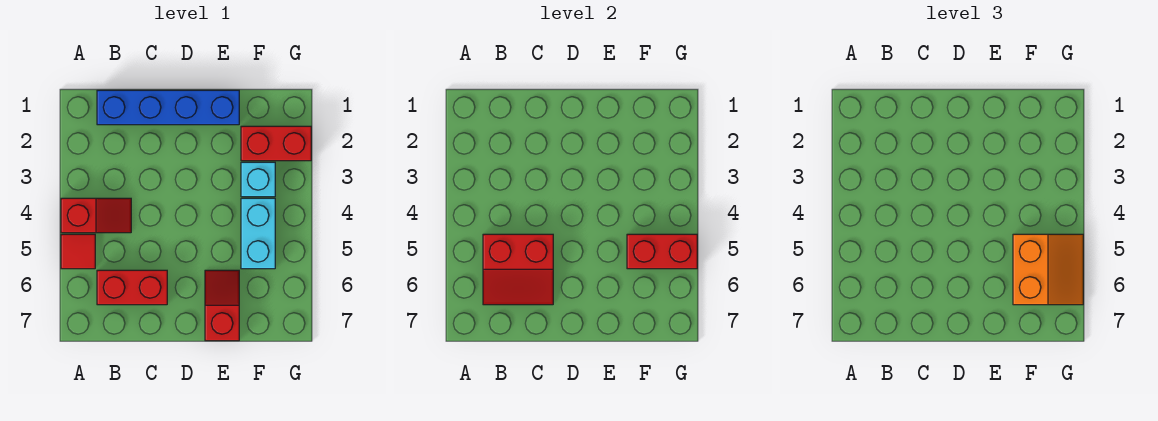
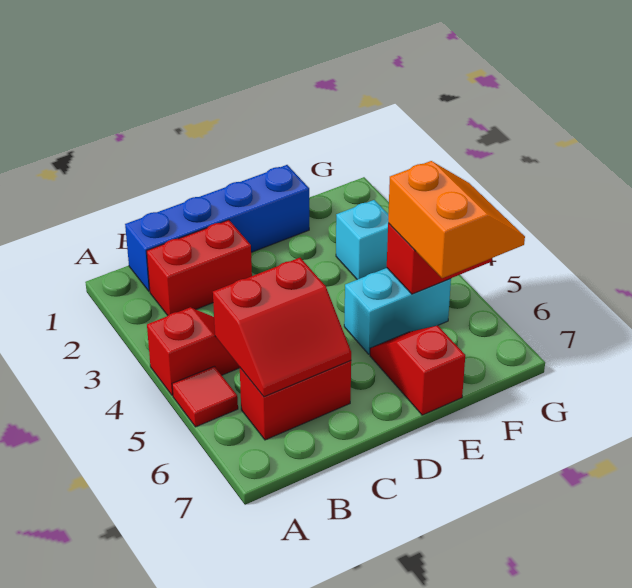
red 1x2 brick [241,126,311,161] -> red 1x2 brick moved to [147,220,252,315]
cyan 1x2 brick [241,198,275,269] -> cyan 1x2 brick turned to [344,268,451,354]

